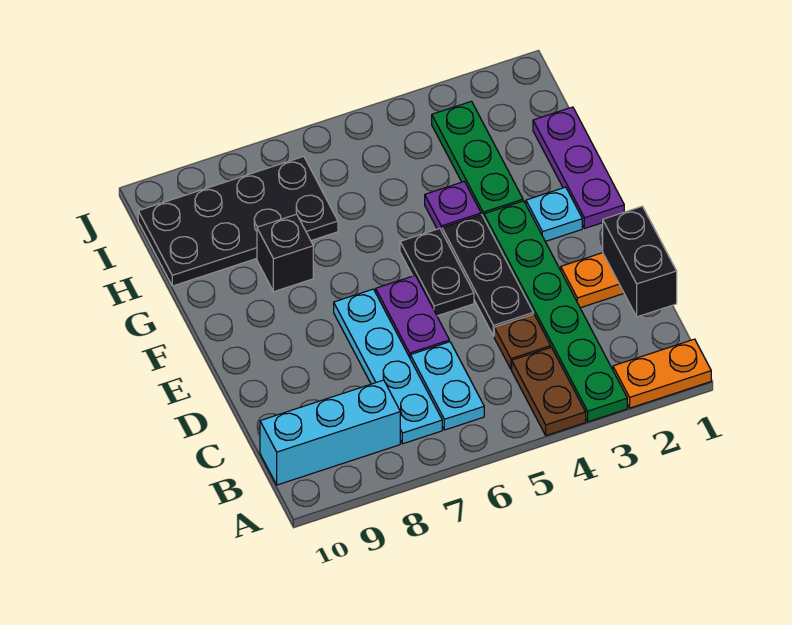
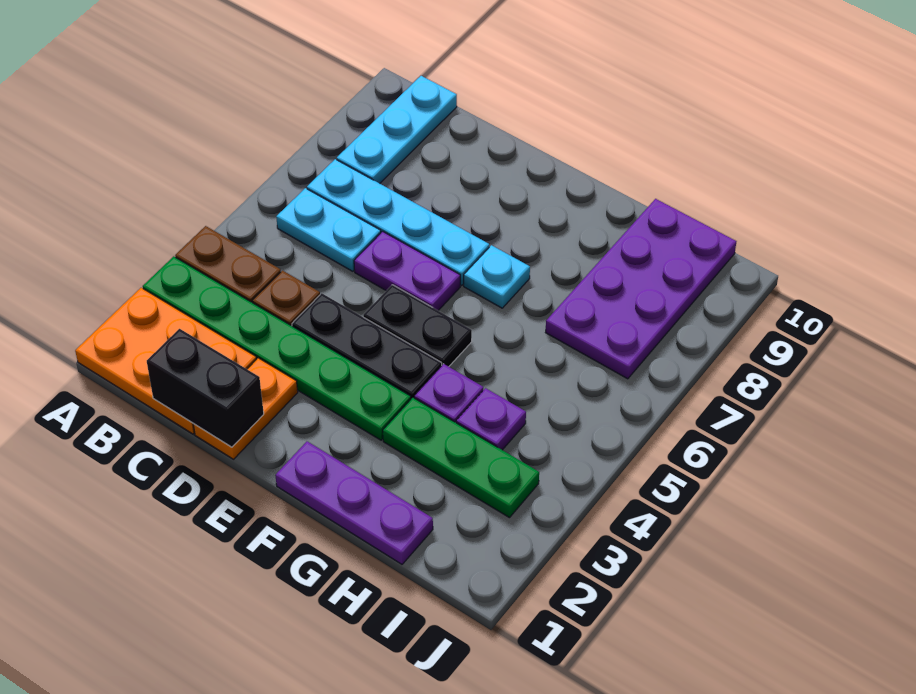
orange 1x2 plate [613,339,711,408] -> orange 2x3 plate [75,288,256,434]
cyan 1x3 brick [260,380,400,485] -> cyan 1x3 plate [337,76,457,183]
cyan 1x1 plate [526,187,582,241] -> cyan 1x1 plate moved to [464,245,530,308]
black 1x1 brick [257,214,313,292] -> none
none -> purple 1x1 plate [456,388,526,450]
black 2x4 plate [138,156,338,286] -> purple 2x4 plate [546,199,736,379]

